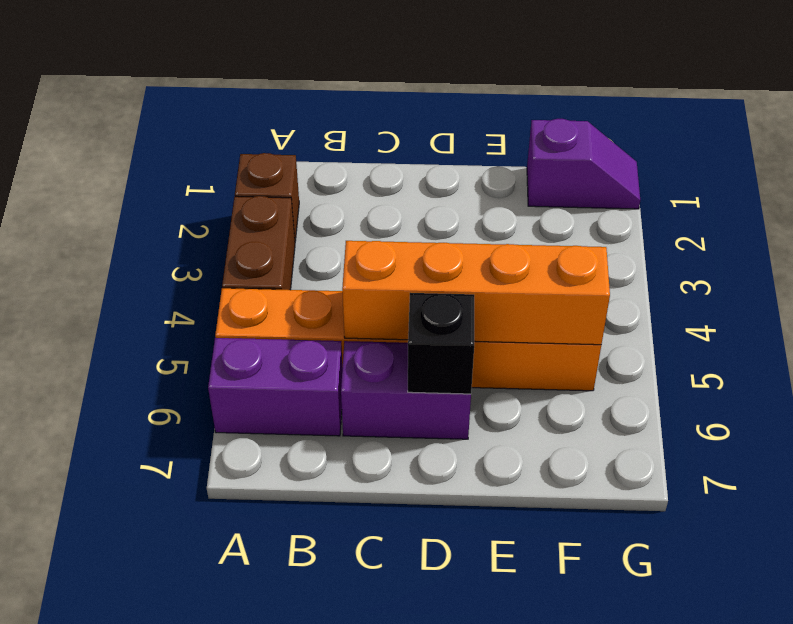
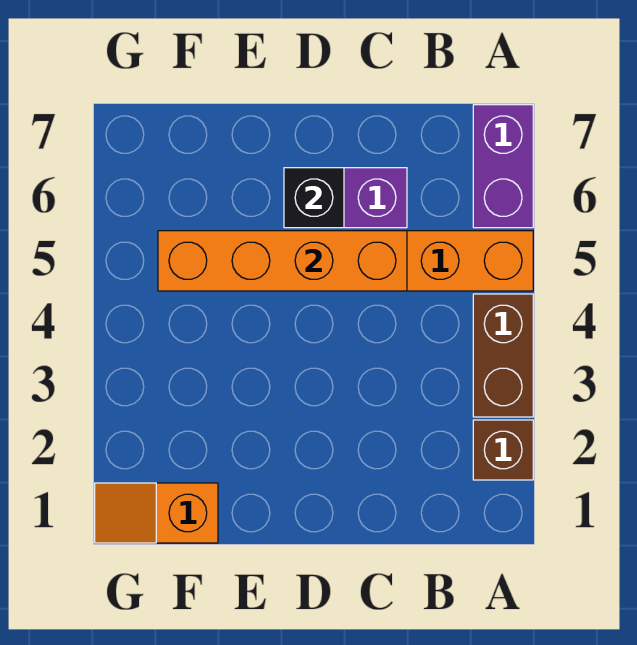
purple 1x2 brick [208,338,343,436] -> purple 1x2 brick turned to [473,105,533,228]
purple 1x2 slope [527,119,640,209] -> orange 1x2 slope [95,483,218,543]

